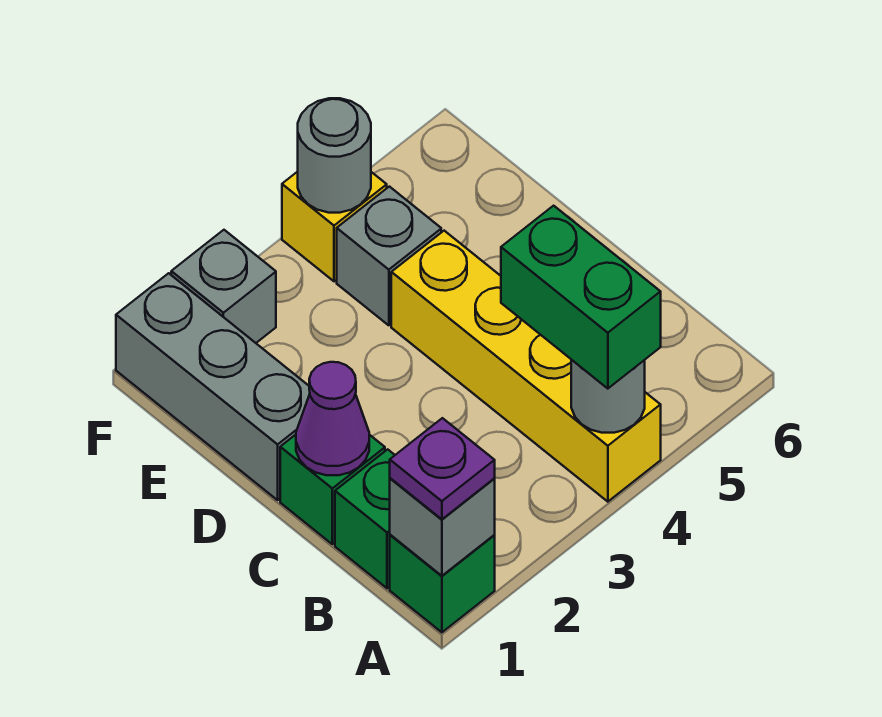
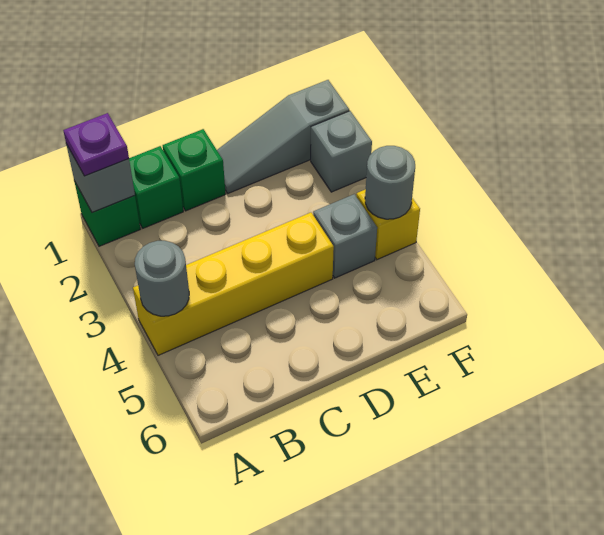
green 1x2 brick [501,206,661,389] -> none
purple 1x1 cone [296,362,369,475] -> none
grey 1x3 brick [116,273,310,500] -> grey 1x3 slope [217,80,349,193]

